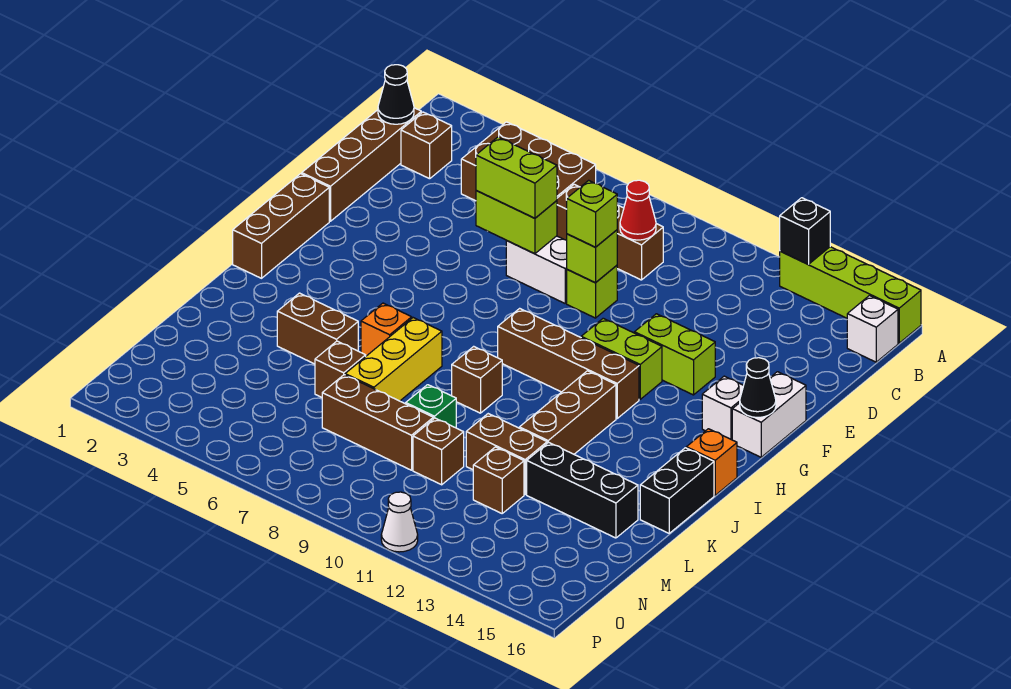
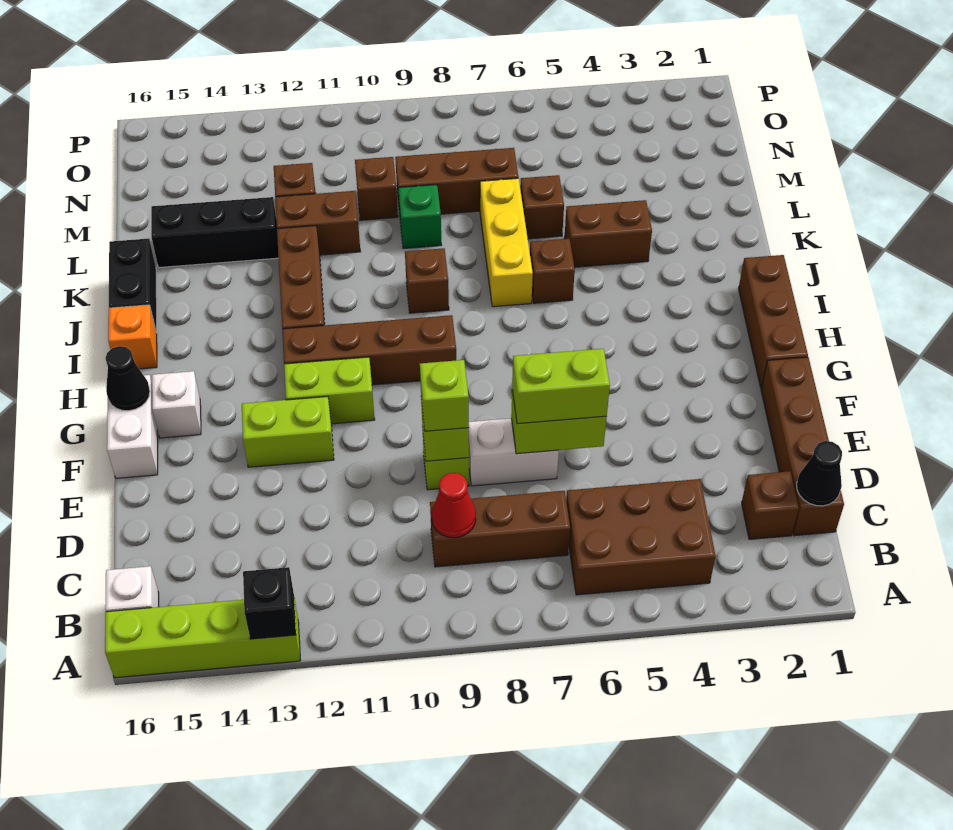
orange 1x1 brick [361,303,412,356] -> brown 1x1 brick [530,239,575,303]
white 1x1 cone [381,492,418,552] -> none

